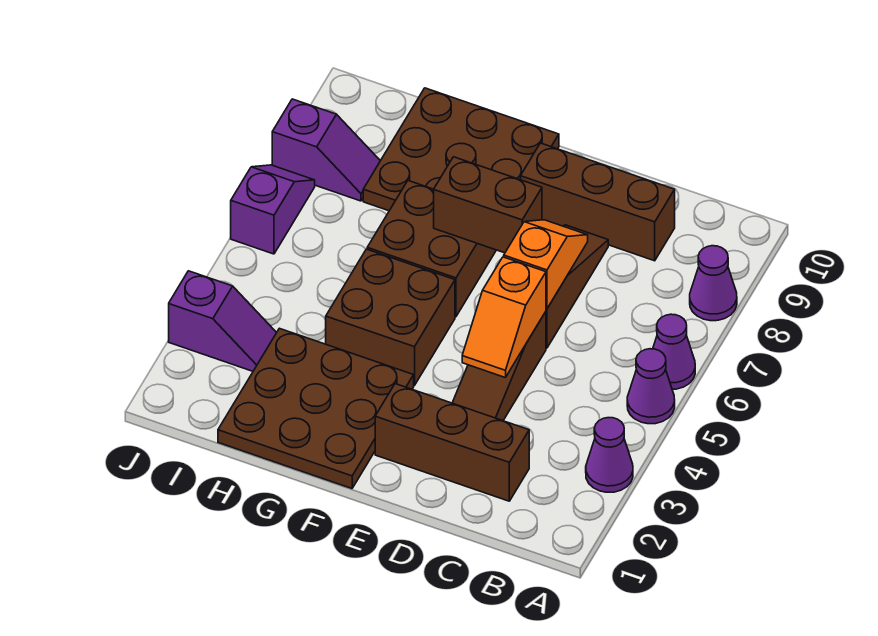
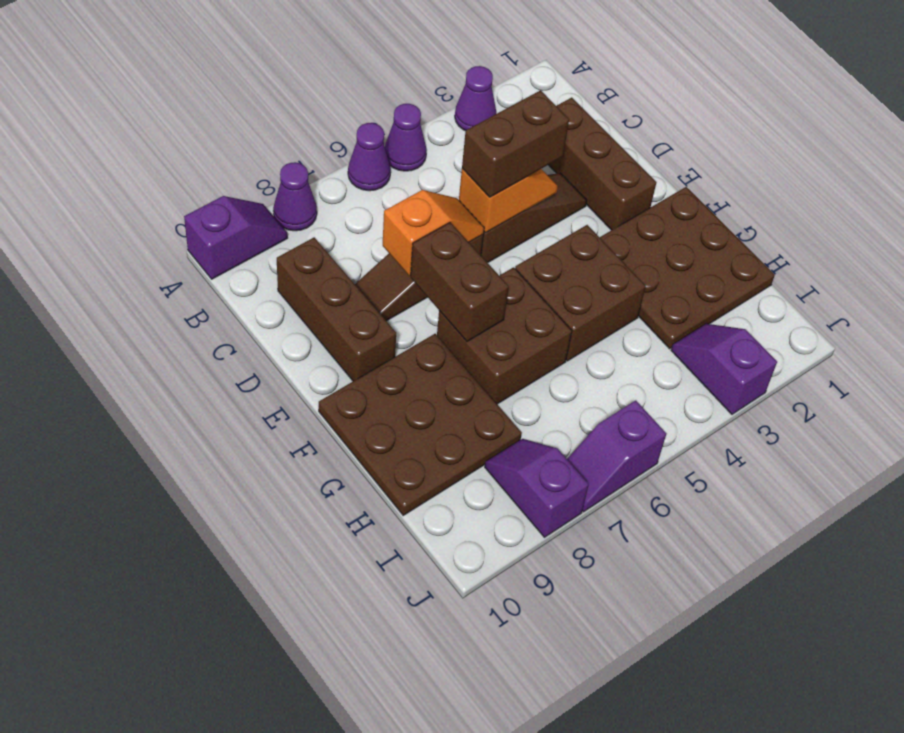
none -> purple 1x2 slope [184,196,287,279]
none -> brown 1x2 brick [462,90,569,197]
orange 1x2 slope [504,220,588,309] -> orange 1x2 slope turned to [383,190,484,276]

